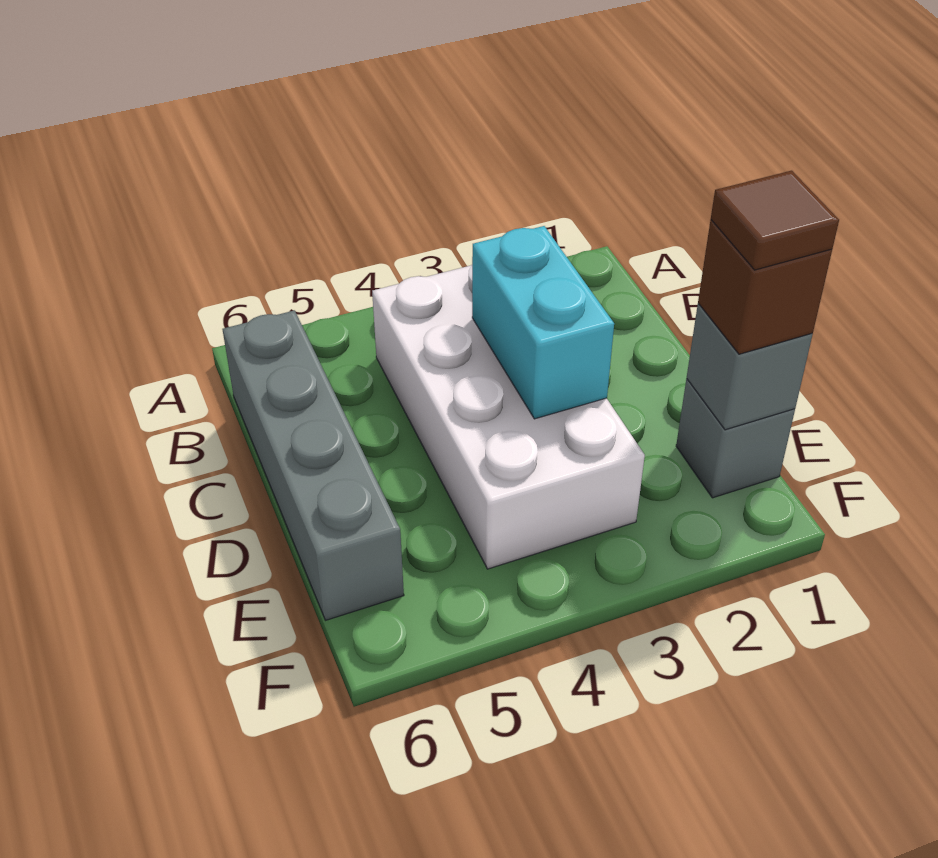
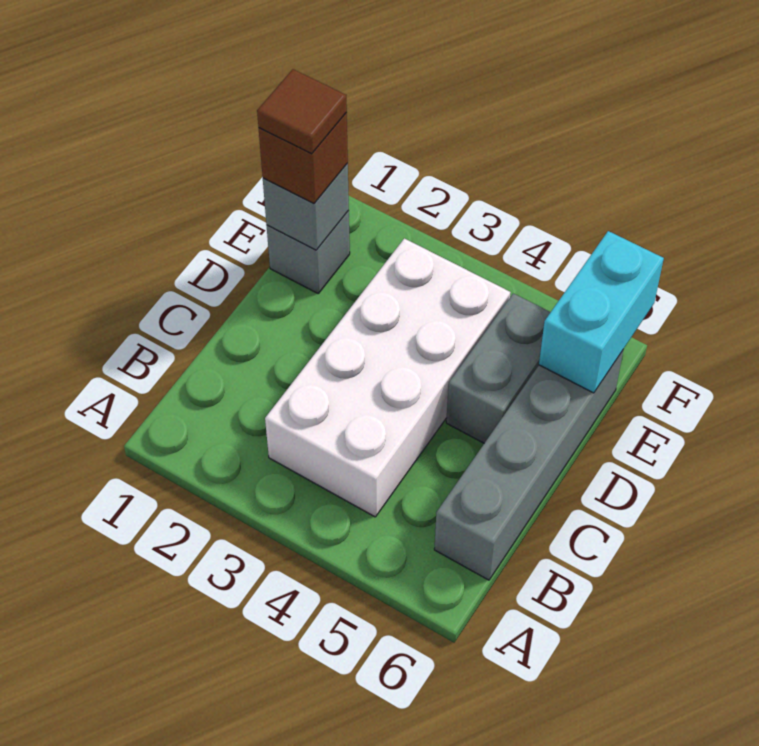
cyan 1x2 brick [472,226,614,419] -> cyan 1x2 brick moved to [539,231,664,393]
none -> grey 1x2 brick [446,293,550,443]

